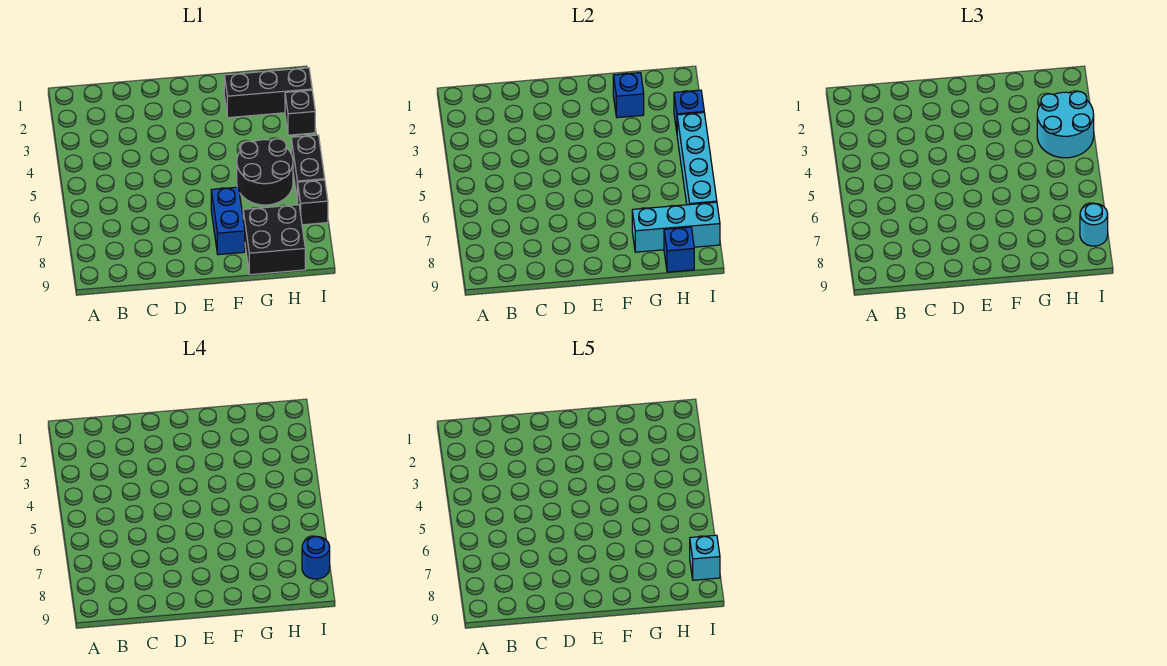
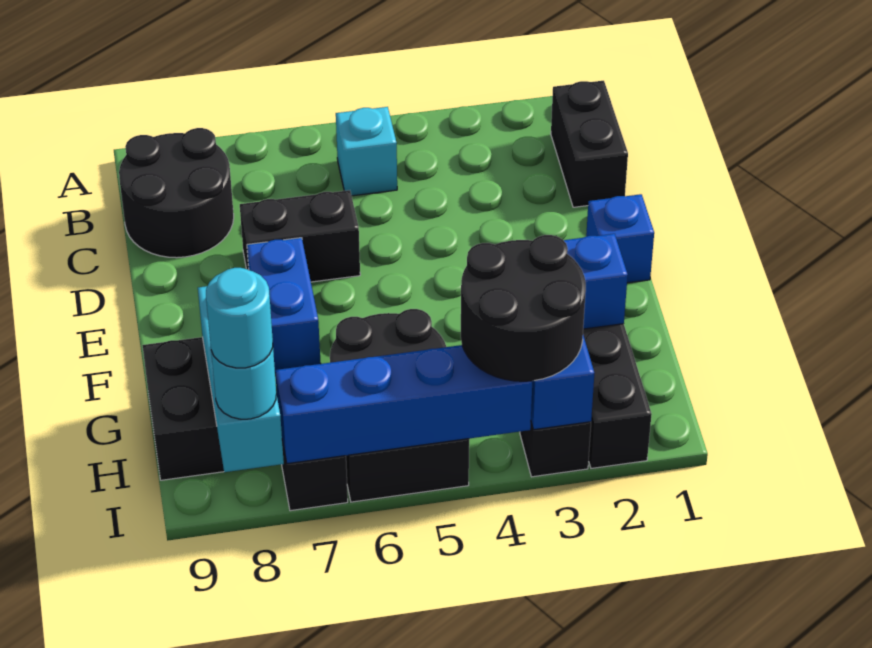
none -> black 1x2 brick [551,81,628,207]
none -> black 2x2 round brick [119,128,234,258]
none -> black 1x2 brick [240,190,360,282]
blue 1x2 brick [211,187,245,255] -> blue 1x2 brick turned to [247,238,321,370]
cyan 2x2 round brick [1037,91,1094,158] -> black 2x2 round brick [461,235,586,381]
blue 1x1 brick [664,227,694,272] -> blue 1x1 brick moved to [586,194,654,283]
cyan 1x4 brick [677,113,717,205] -> blue 1x4 brick [275,345,532,464]
blue 1x1 round brick [302,536,330,579] -> cyan 1x1 round brick [206,268,273,368]
cyan 1x1 brick [690,535,720,580] -> cyan 1x1 brick moved to [336,107,397,196]

